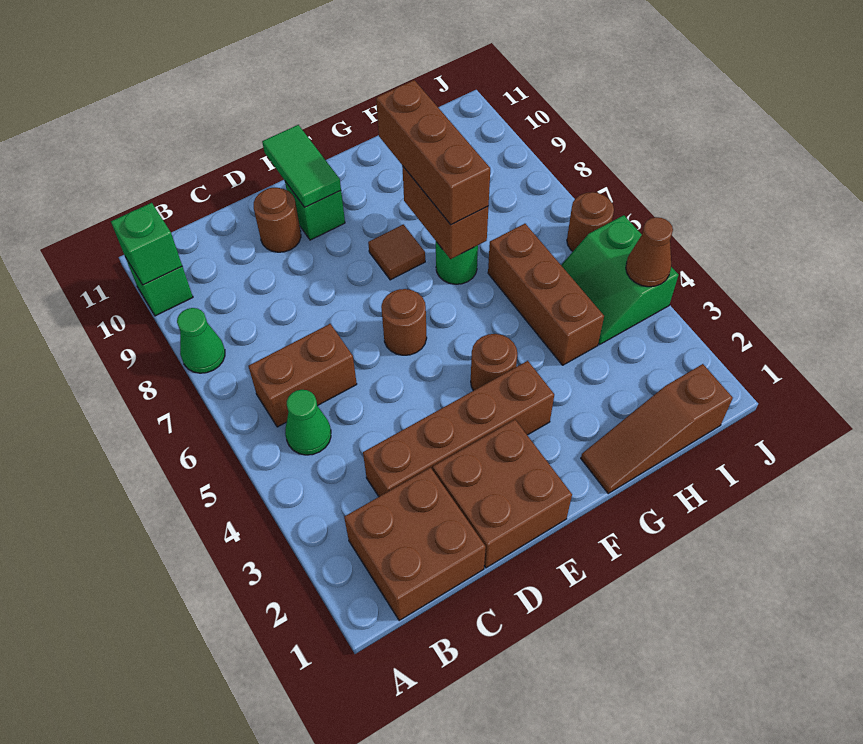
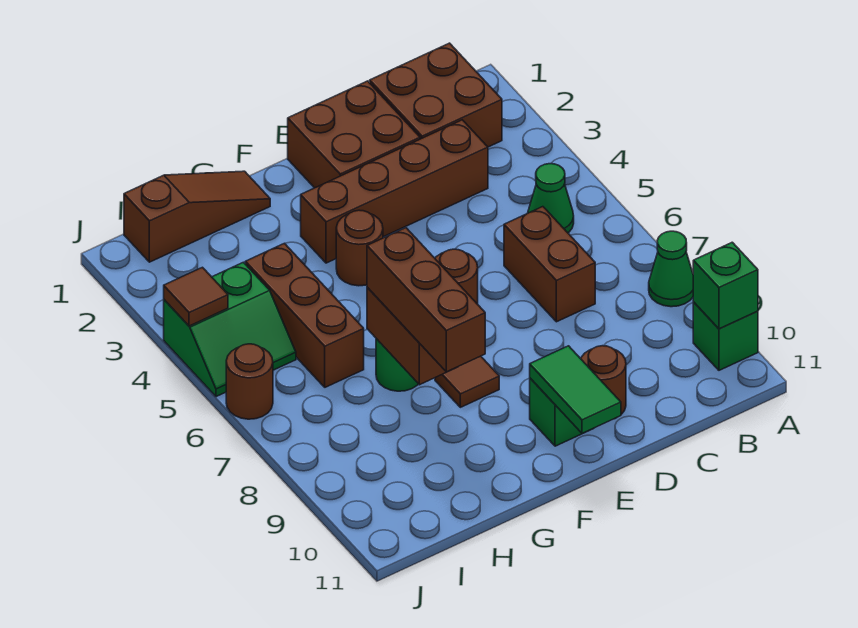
brown 1x2 brick [249,324,357,427] -> brown 1x2 brick turned to [504,207,595,322]
green 2x2 slope [561,215,679,345] -> green 2x2 slope turned to [164,262,296,397]
brown 1x1 cone [626,217,673,287] -> brown 1x1 tile [164,267,228,326]

